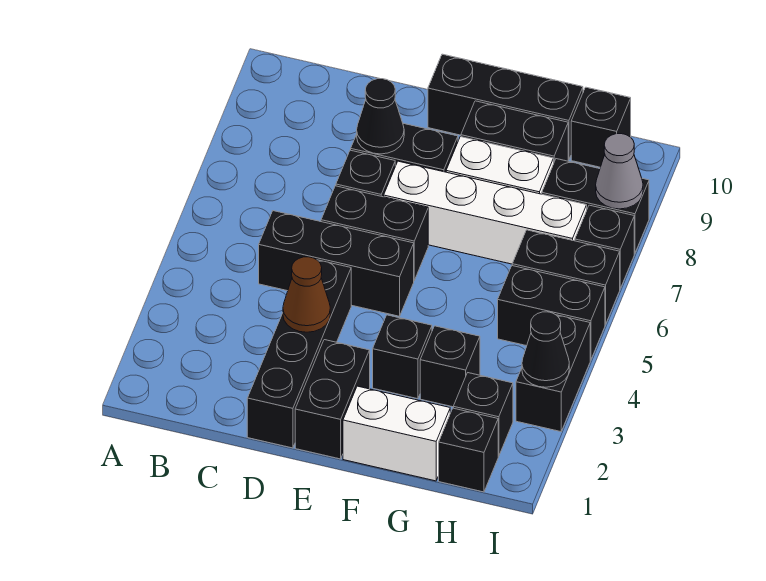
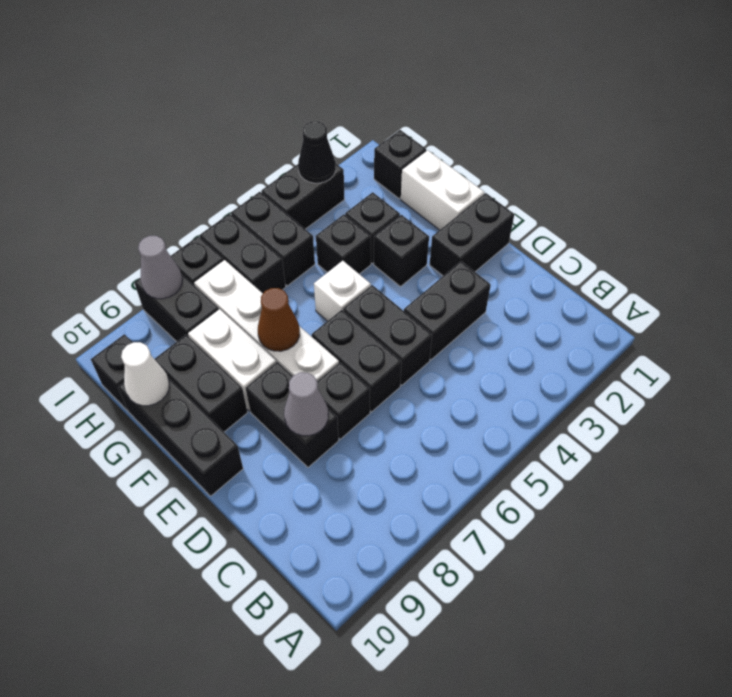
black 1x3 brick [259,211,414,316] -> black 1x2 brick [343,285,432,385]
black 1x4 brick [247,260,351,448] -> black 1x2 brick [404,261,491,360]
brown 1x1 cone [283,257,330,332] -> brown 1x1 cone moved to [258,288,300,351]
black 1x1 cone [357,79,404,154] -> grey 1x1 cone [284,372,328,436]
none -> white 1x1 brick [314,261,371,321]
none -> white 1x1 cone [121,342,169,406]
black 1x1 brick [453,373,513,456] -> black 1x1 brick moved to [316,214,371,274]

